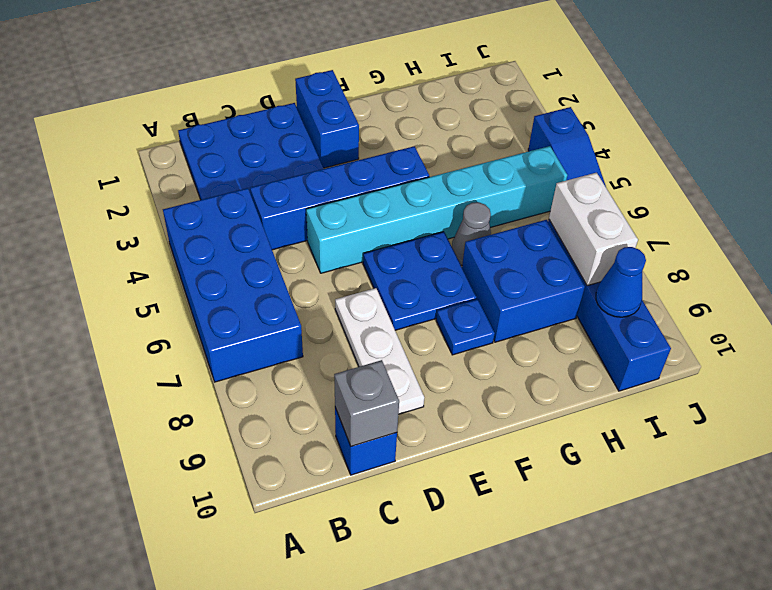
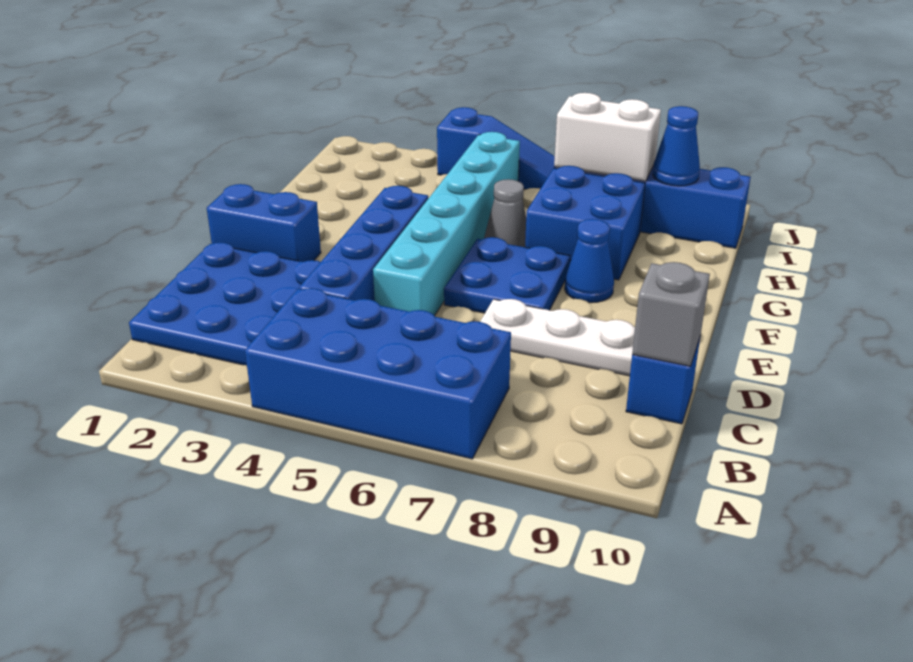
blue 1x1 plate [436,299,495,355] -> blue 1x1 cone [565,219,614,303]

